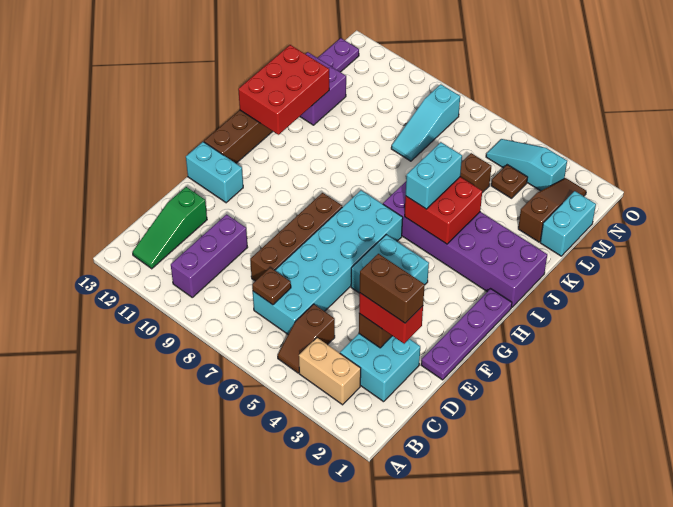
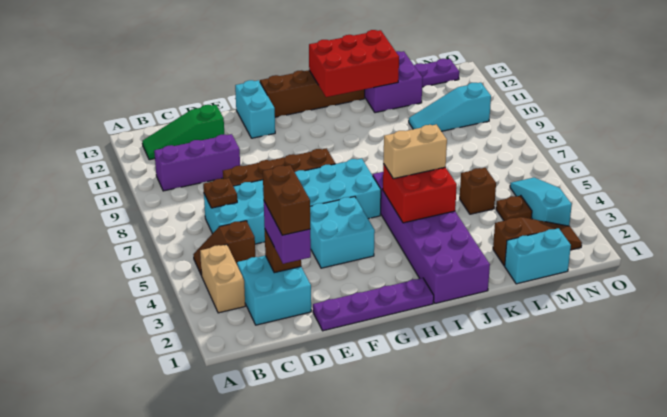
red 1x2 brick [359,293,423,344] -> purple 1x2 brick [264,202,311,264]
cyan 1x2 brick [406,142,462,209] -> tan 1x2 brick [383,125,447,179]
cyan 1x3 slope [391,84,460,161] -> cyan 1x3 slope moved to [409,83,491,131]

